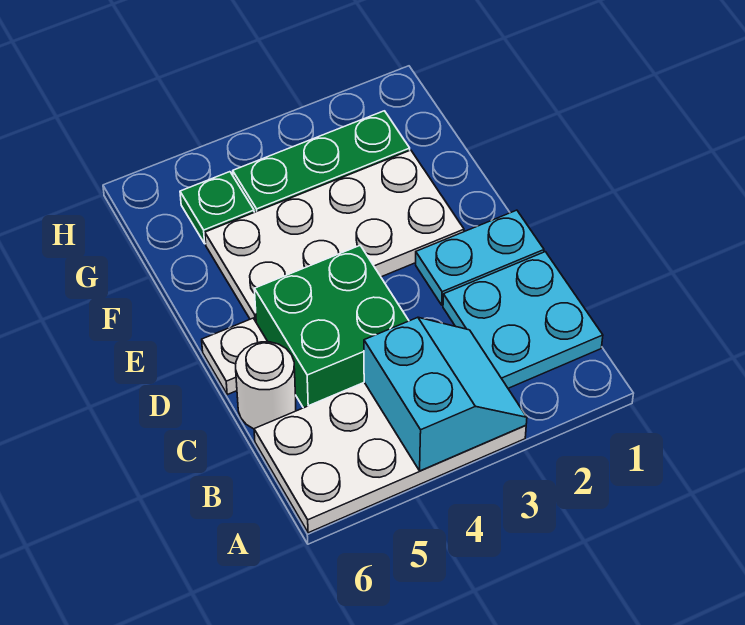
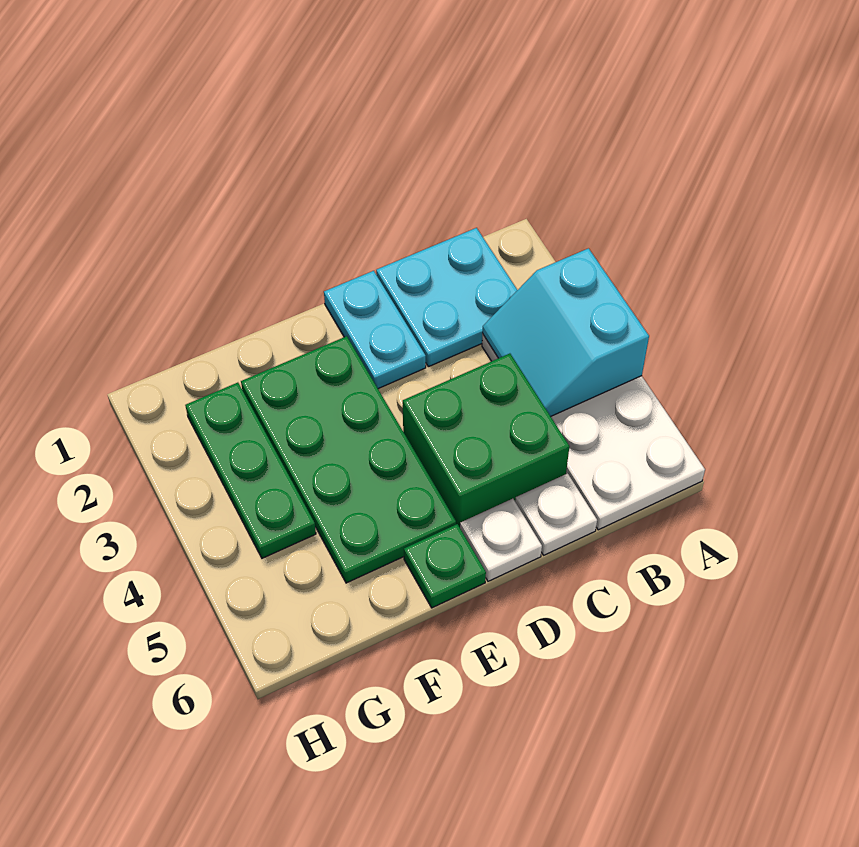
cyan 2x2 slope [364,317,527,471] -> cyan 2x2 slope turned to [483,248,649,416]
white 1x1 round brick [236,342,296,429] -> white 1x1 plate [515,473,597,555]
white 2x4 plate [205,150,464,321] -> green 2x4 plate [241,336,456,583]
green 1x1 plate [180,172,254,244] -> green 1x1 plate moved to [404,524,486,608]

